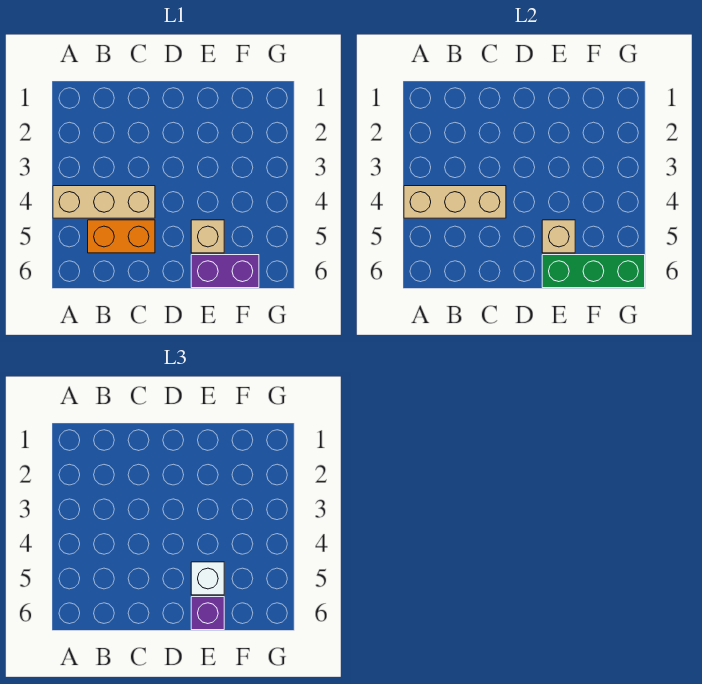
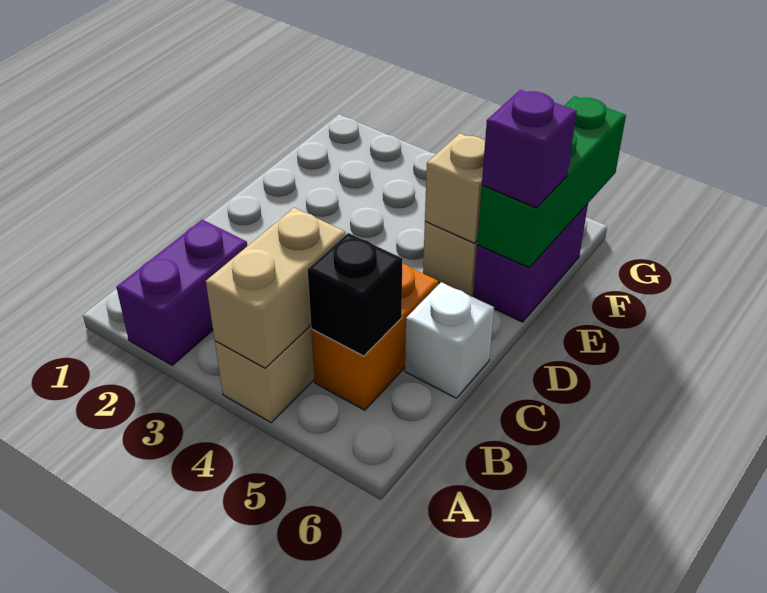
none -> purple 1x2 brick [116,220,247,365]
tan 1x3 brick [404,186,506,218] -> tan 1x2 brick [206,208,346,368]
none -> black 1x1 brick [308,233,402,356]
white 1x1 brick [191,562,224,595] -> white 1x1 brick moved to [405,282,494,398]

